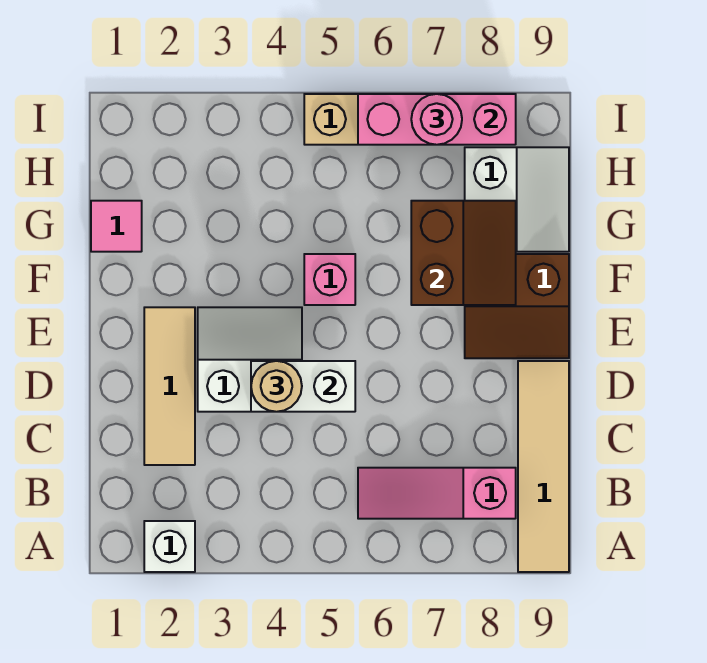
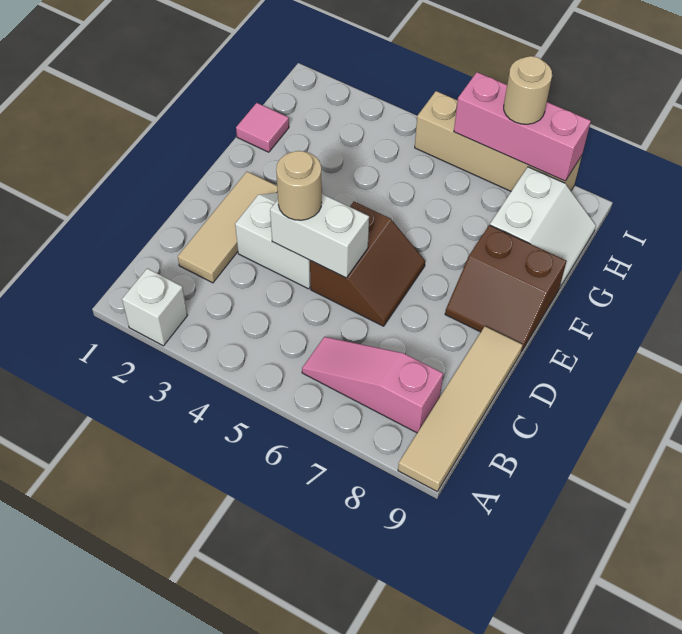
pink 1x1 brick [304,254,355,305] -> none
brown 2x2 slope [411,201,516,305] -> brown 2x2 slope moved to [310,202,425,326]
pink 1x1 round brick [411,94,462,145] -> tan 1x1 round brick [504,56,552,124]

